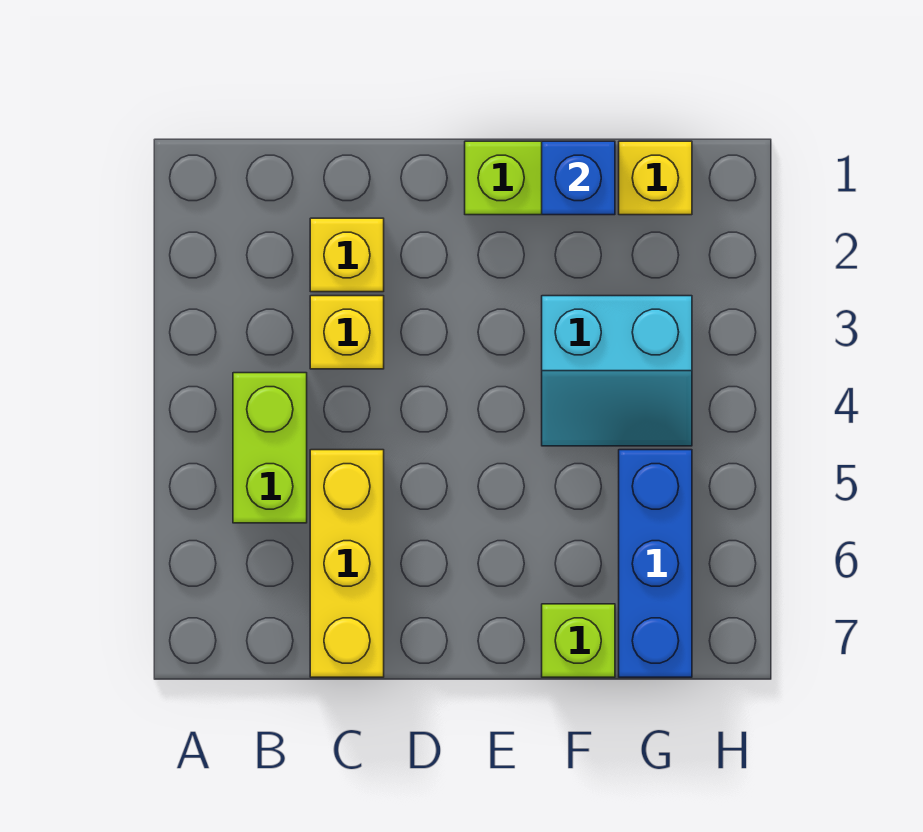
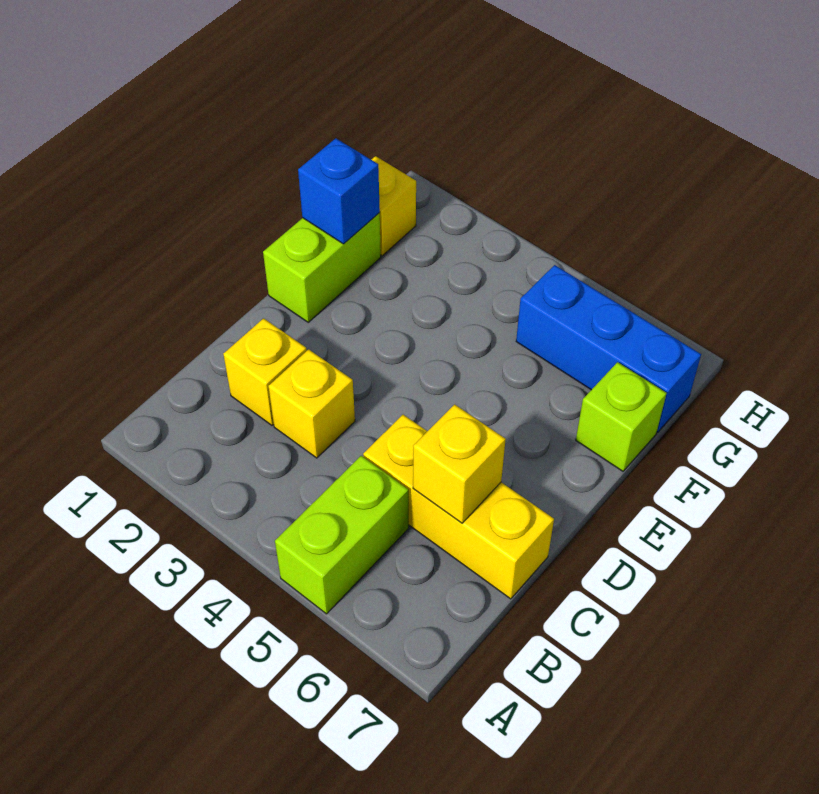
lime 1x2 brick [233,373,307,523] -> lime 1x2 brick turned to [275,456,409,614]
none -> yellow 1x1 brick [413,404,506,523]
cyan 2x2 slope [542,296,692,446] -> none

